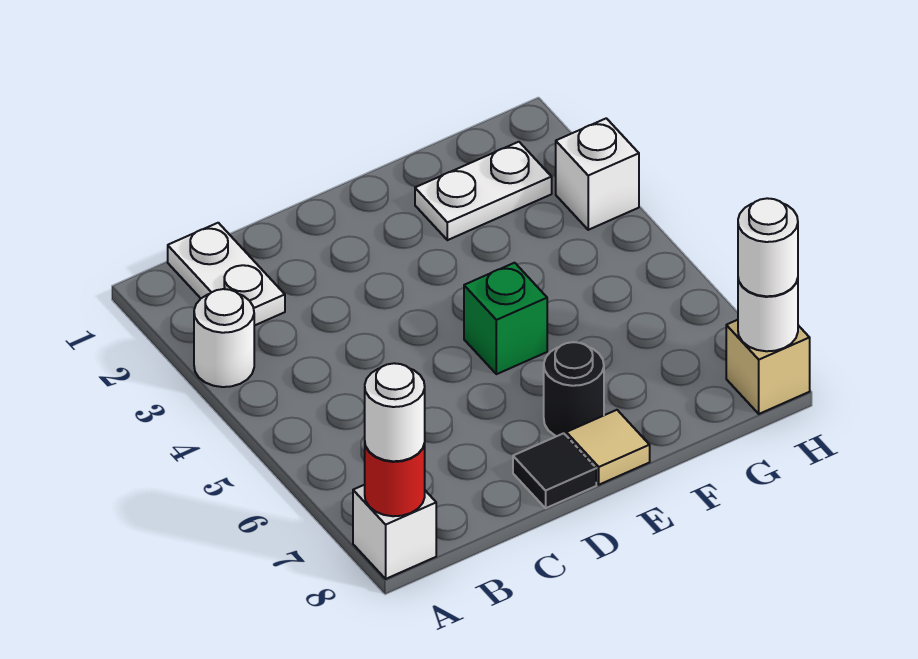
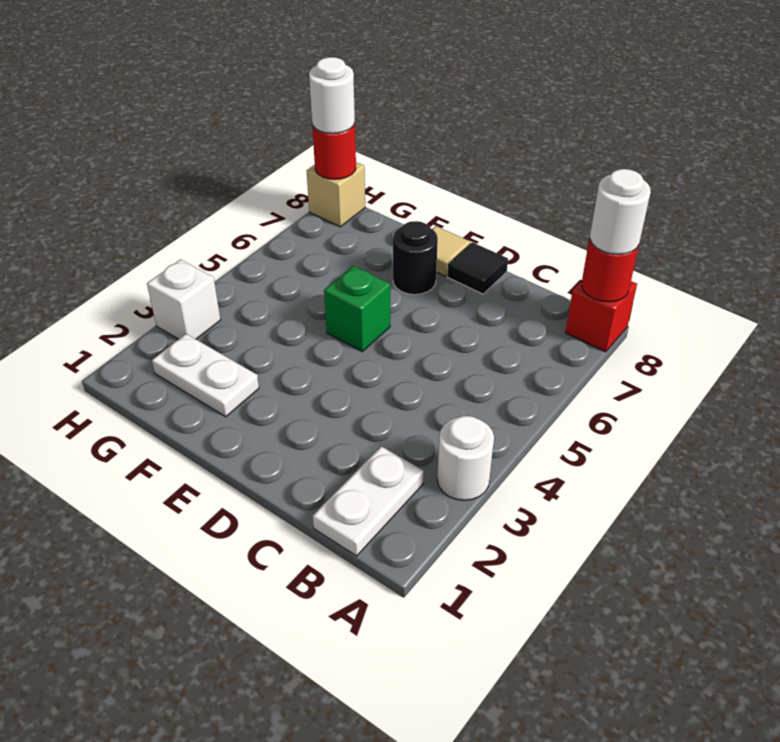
white 1x1 brick [353,485,436,579] -> red 1x1 brick [565,281,637,352]
white 1x1 round brick [738,279,798,351] -> red 1x1 round brick [312,123,356,179]

